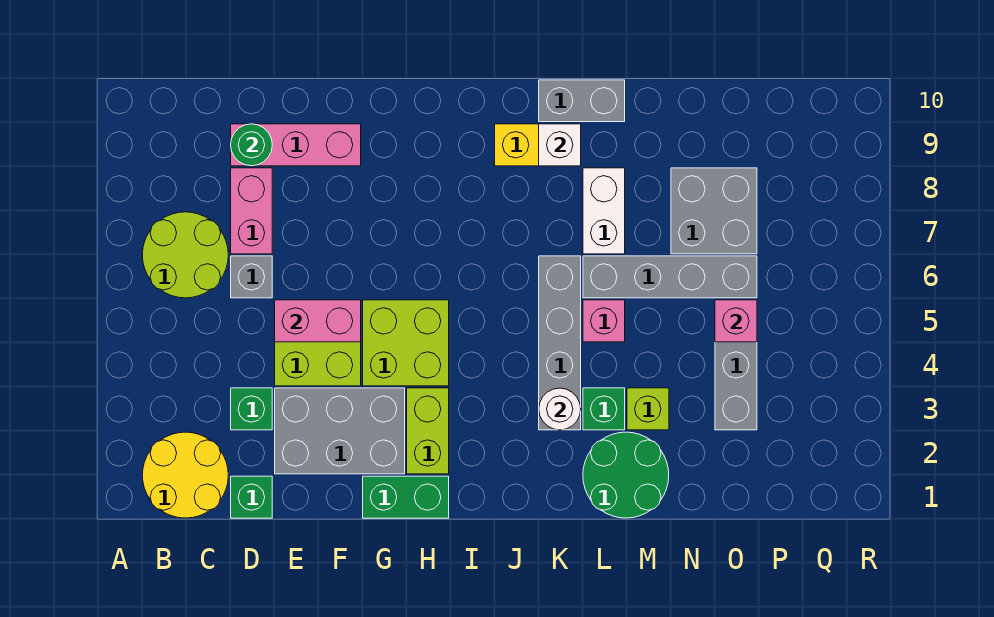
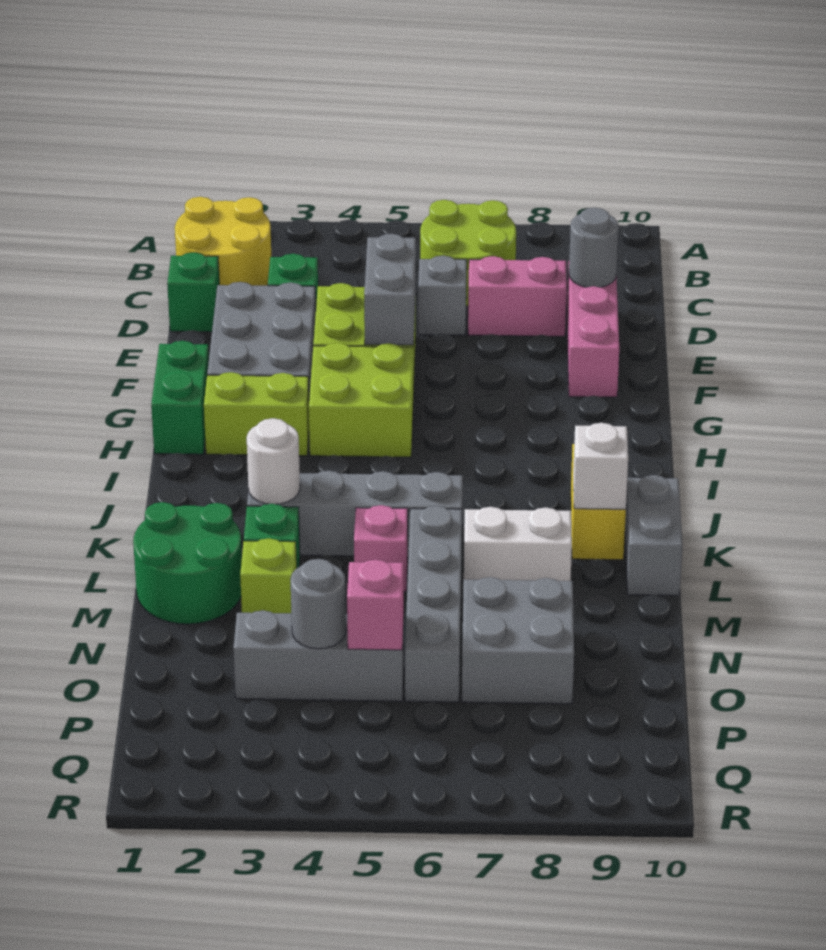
green 1x1 round brick [231,124,272,166] -> grey 1x1 round brick [569,208,619,287]
pink 1x2 brick [275,300,361,342] -> grey 1x2 brick [364,234,416,345]
none -> grey 1x1 round brick [291,559,346,649]

